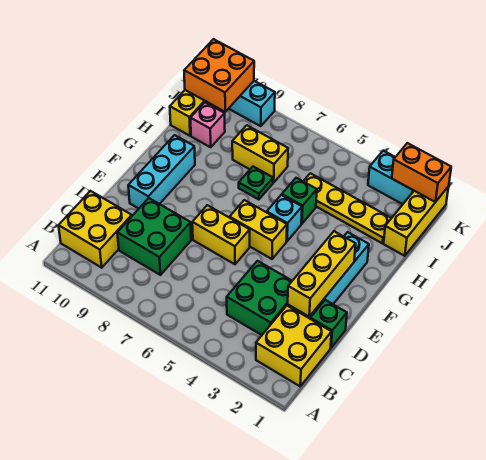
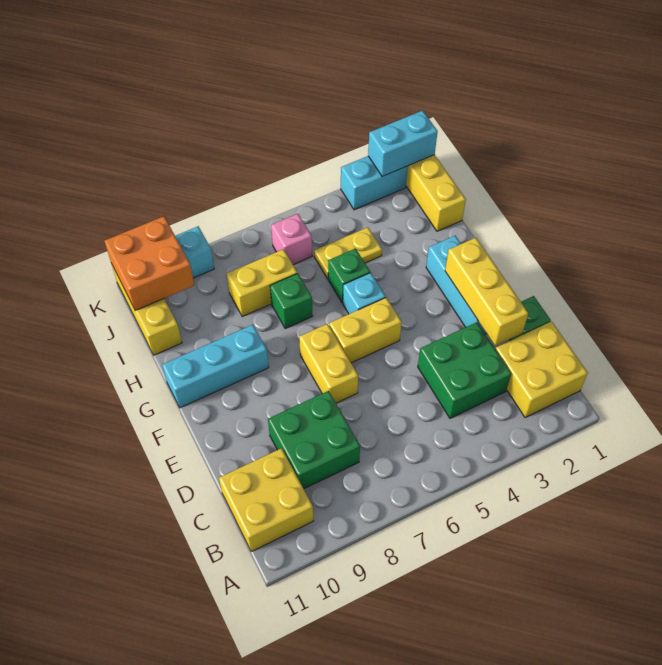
yellow 1x2 brick [192,205,250,264] -> yellow 1x2 brick turned to [299,324,358,403]
cyan 1x3 brick [128,135,195,209] -> cyan 1x3 brick turned to [162,325,269,408]
green 1x1 plate [239,167,273,200] -> green 1x1 brick [270,273,312,329]
yellow 1x4 plate [303,173,391,243] -> yellow 1x2 plate [314,227,382,279]
pink 1x1 brick [190,102,225,147] -> pink 1x1 brick moved to [271,214,312,265]
orange 1x2 brick [392,143,451,202] -> cyan 1x2 brick [368,111,438,176]

